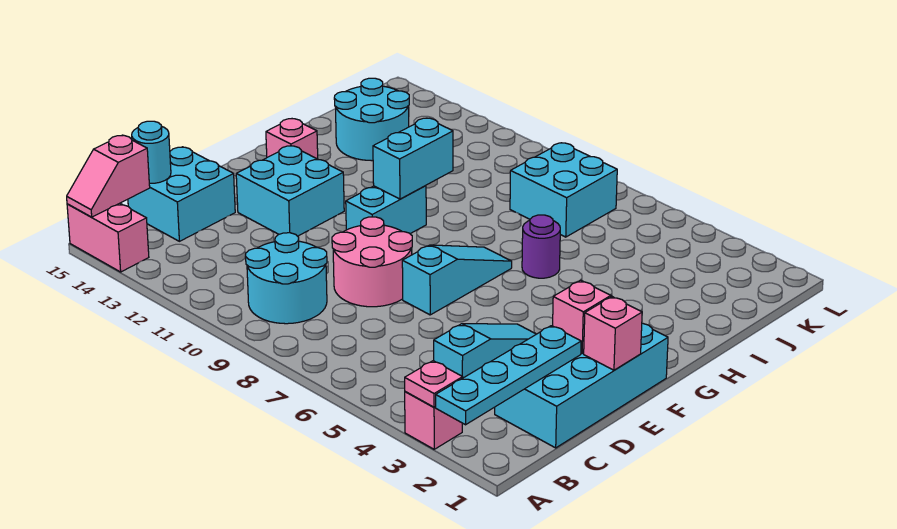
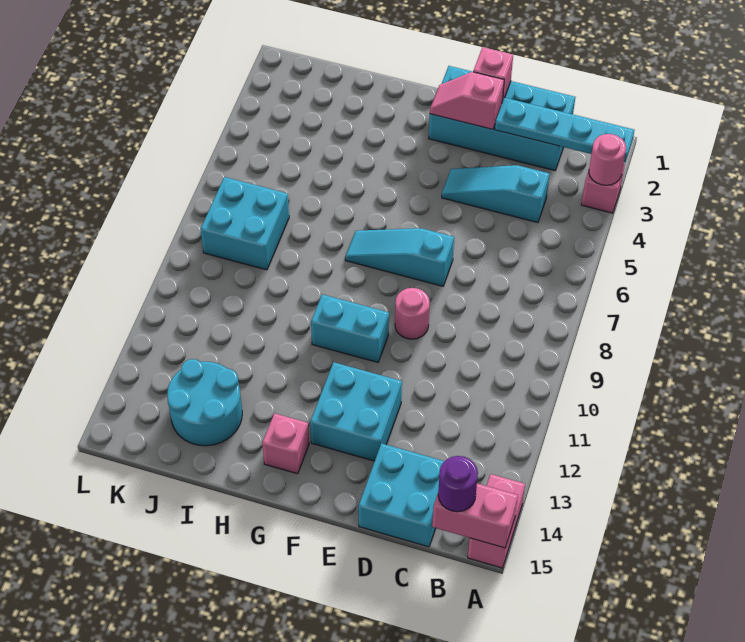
pink 1x1 plate [405,361,463,407] -> pink 1x1 round brick [589,134,626,185]
pink 1x2 slope [67,135,150,217] -> pink 1x2 brick [432,484,518,548]
cyan 2x2 round brick [246,233,327,324] -> none
cyan 1x1 round brick [132,121,171,183] -> none
pink 2x2 round brick [332,217,412,307] -> pink 1x1 round brick [395,288,430,339]
cyan 1x2 brick [373,118,453,199] -> none
purple 1x1 round brick [522,215,560,278] -> purple 1x1 round brick moved to [438,456,478,512]

